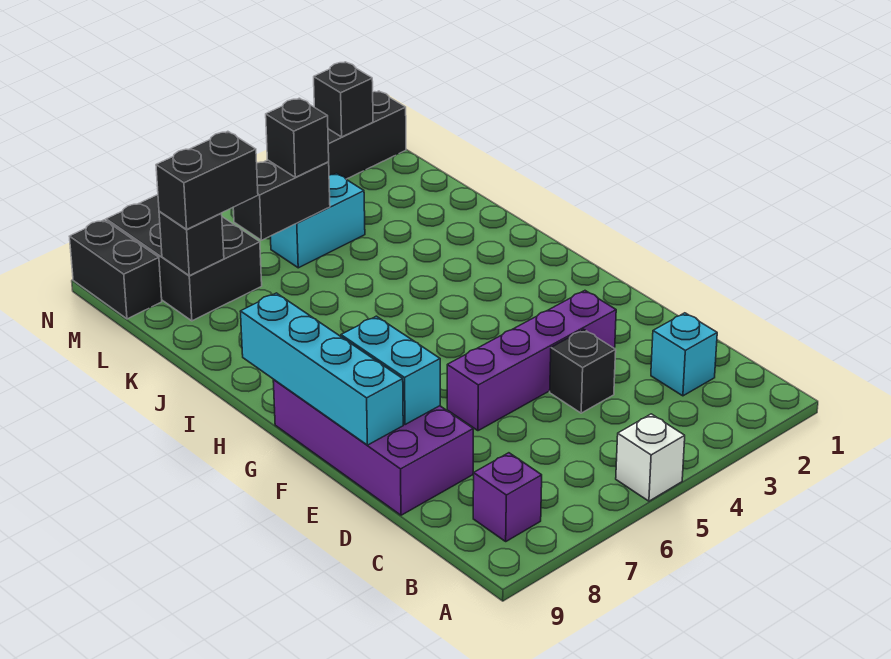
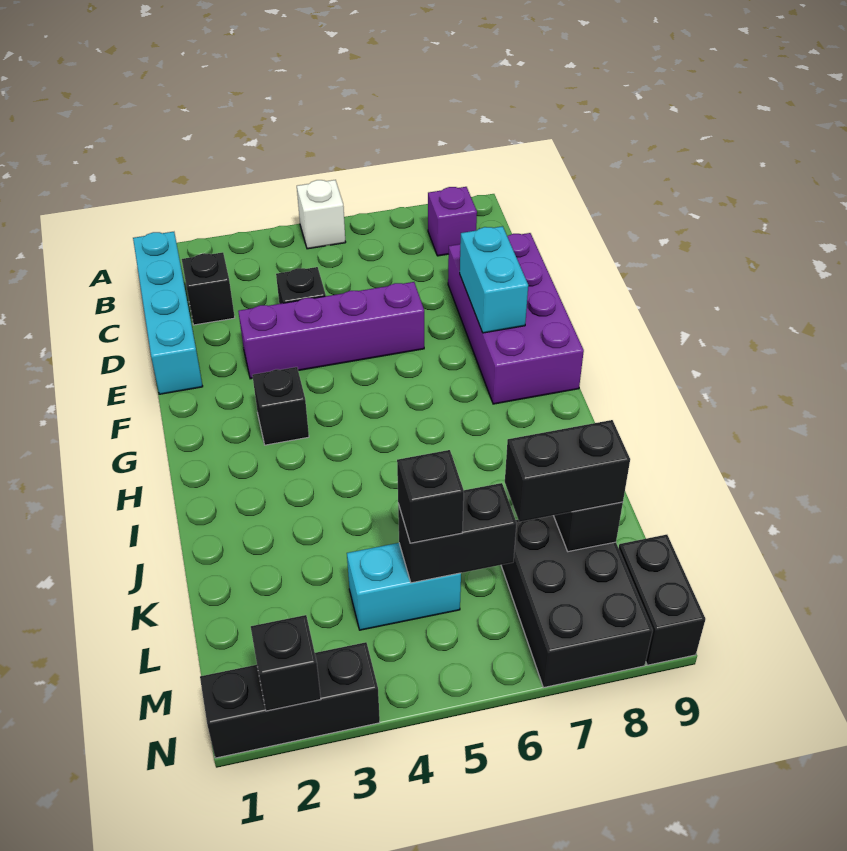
cyan 1x1 brick [651,313,717,396] -> black 1x1 brick [182,252,235,325]
cyan 1x4 brick [240,293,403,445] -> cyan 1x4 brick moved to [133,232,203,394]
none -> black 1x1 brick [252,367,309,445]

